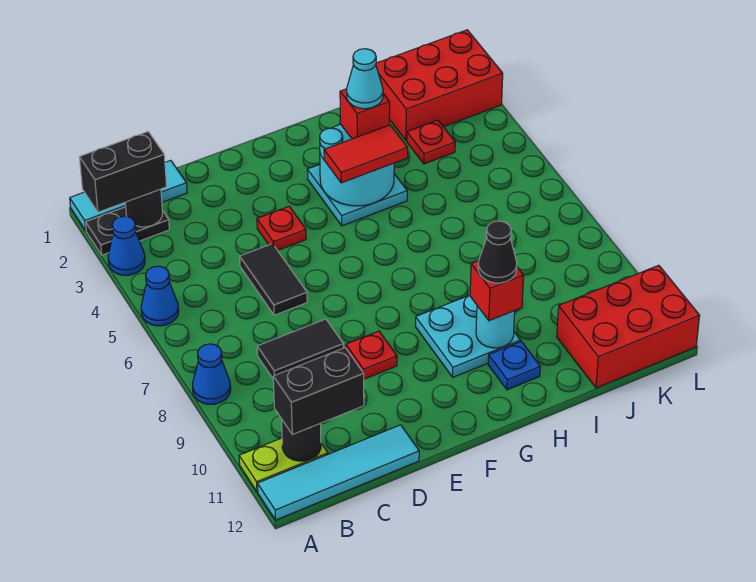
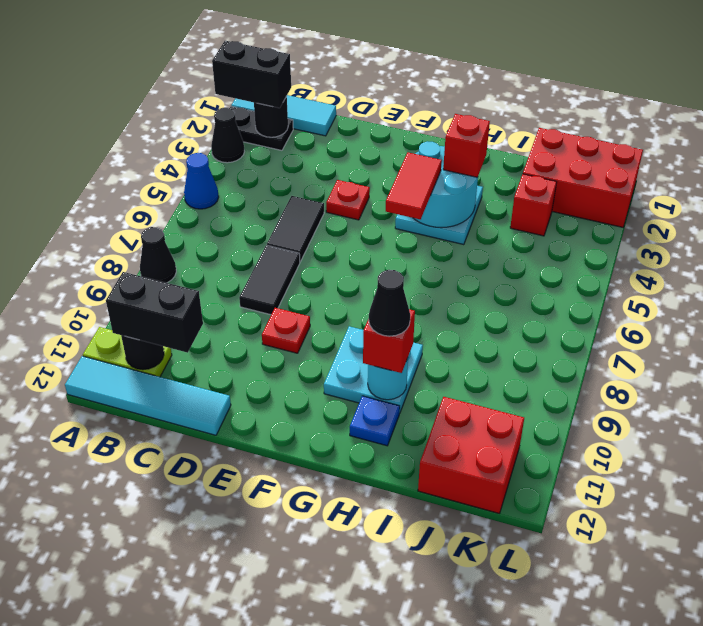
blue 1x1 cone [108,216,145,275] -> black 1x1 cone [211,108,244,163]
blue 1x1 cone [193,344,231,404] -> black 1x1 cone [140,227,176,283]
black 1x2 tile [257,319,343,378] -> black 1x2 tile turned to [239,245,300,315]
red 1x2 tile [324,125,408,183] -> red 1x2 tile turned to [386,153,442,219]
cyan 1x1 cone [347,49,383,109] -> none
red 1x1 plate [407,120,455,164] -> red 1x1 brick [510,174,557,236]
red 2x3 brick [557,265,700,388] -> red 2x2 brick [418,397,524,513]

